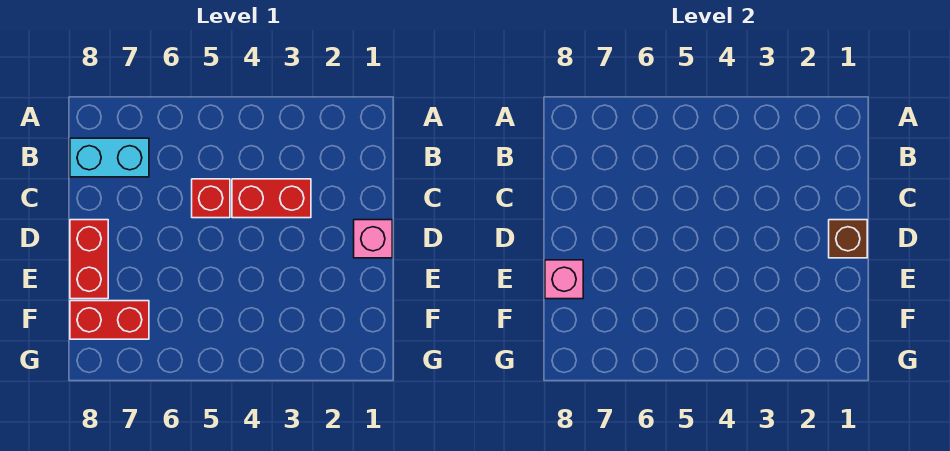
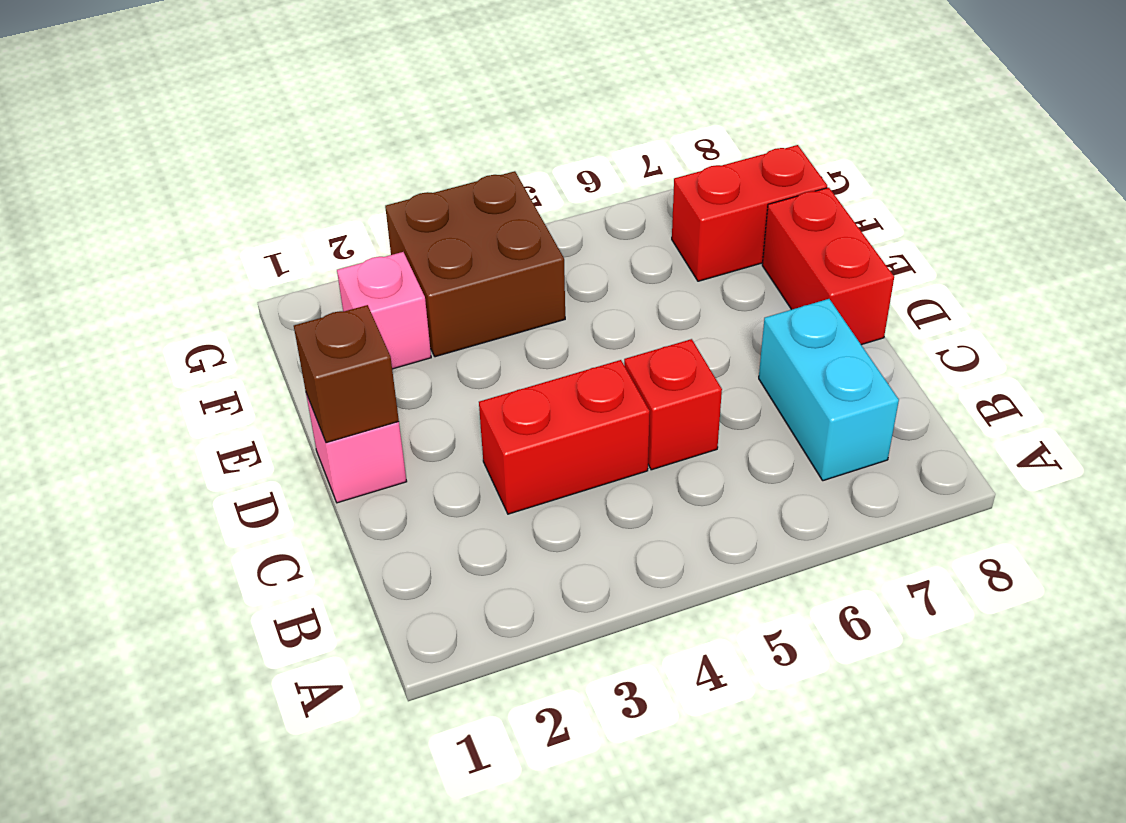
cyan 1x2 brick [70,138,149,177] -> cyan 1x2 brick turned to [759,299,899,481]
pink 1x1 brick [545,260,583,299] -> pink 1x1 brick moved to [337,252,431,369]
none -> brown 2x2 brick [385,171,565,357]

